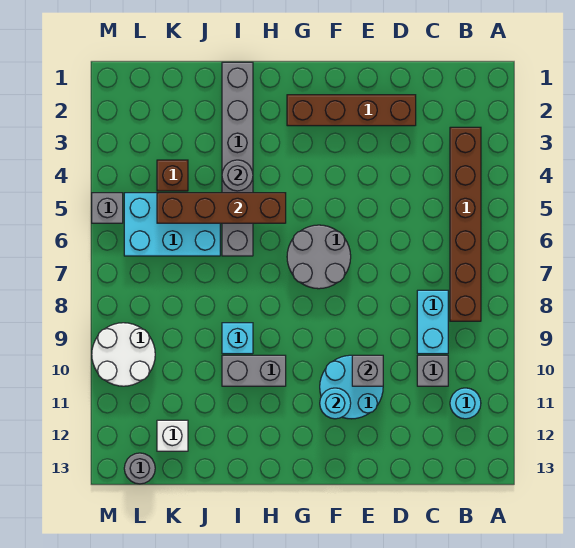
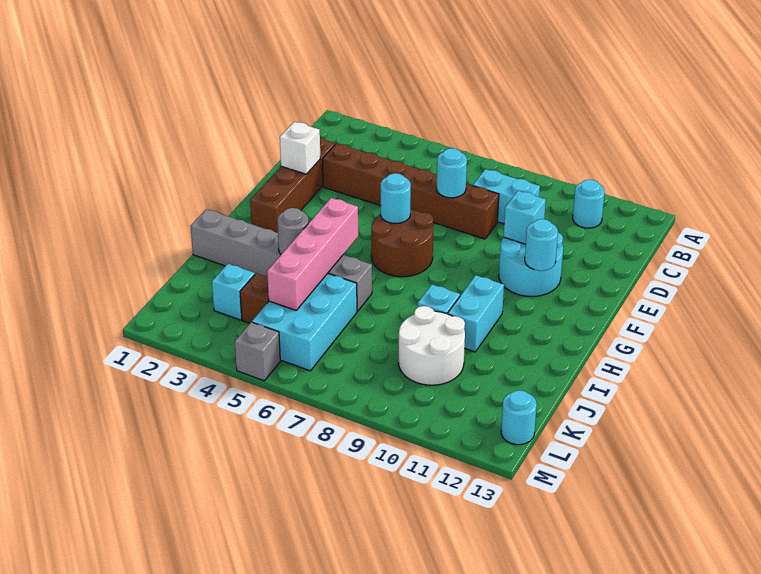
brown 1x6 brick [450,127,481,321] -> brown 1x6 brick moved to [322,144,499,239]
grey 1x1 brick [417,355,448,386] -> none
none -> cyan 1x1 round brick [437,148,467,198]
grey 1x1 brick [352,355,383,386] -> cyan 1x1 brick [504,191,546,244]
grey 2x2 round brick [287,225,351,289] -> brown 2x2 round brick [371,209,433,277]
none -> cyan 1x1 round brick [381,173,411,223]
brown 1x4 brick [157,193,286,223] -> pink 1x4 brick [267,198,358,310]
grey 1x2 brick [222,355,286,386] -> cyan 1x2 brick [448,275,504,352]
none -> cyan 1x1 brick [212,264,255,320]
white 1x1 brick [157,420,188,451] -> white 1x1 brick moved to [280,122,320,174]
white 2x2 round brick [92,323,155,386] -> white 2x2 round brick moved to [399,306,465,385]
grey 1x1 round brick [124,453,155,484] -> cyan 1x1 round brick [501,390,537,445]

